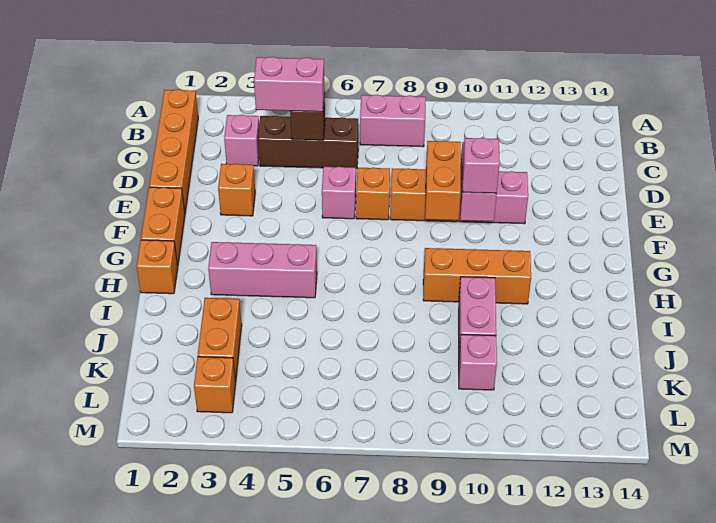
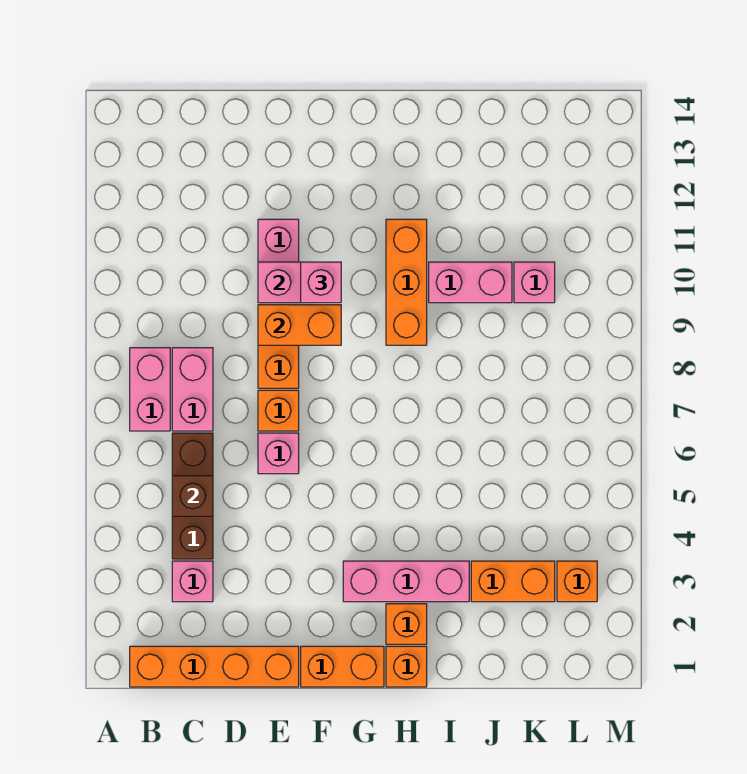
pink 1x2 brick [254,57,324,112] -> pink 1x2 brick moved to [172,348,213,431]
orange 1x1 brick [218,164,255,216] -> orange 1x1 brick moved to [386,604,427,644]
pink 1x3 brick [208,242,317,298] -> pink 1x3 brick turned to [343,561,469,602]

